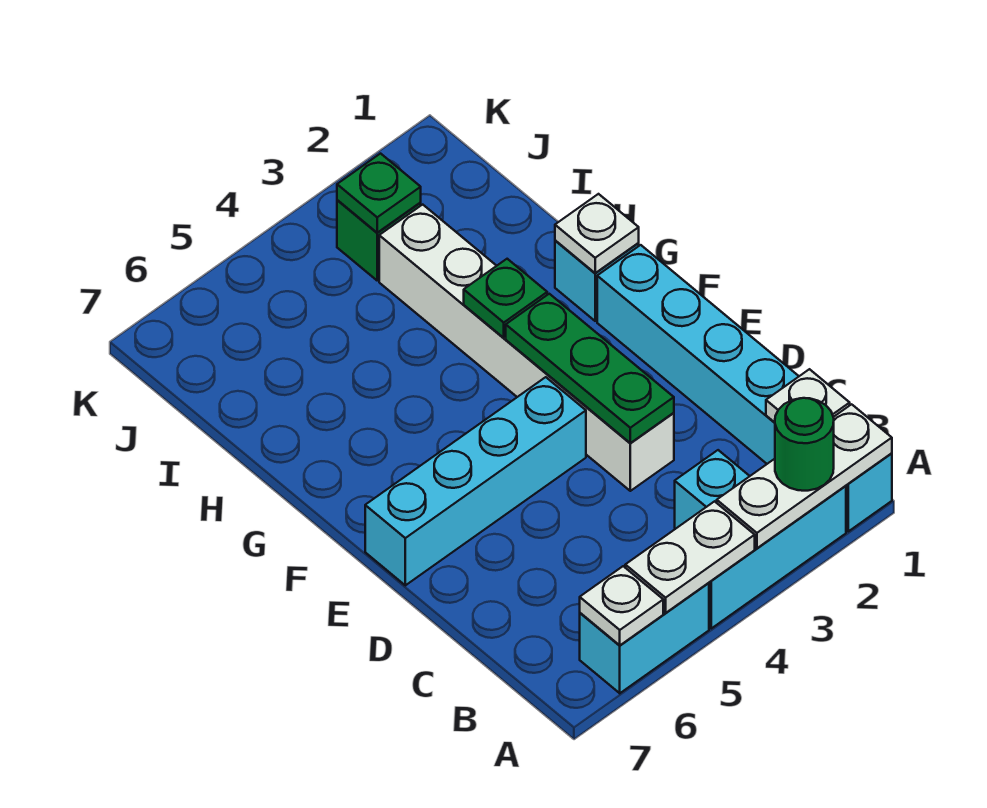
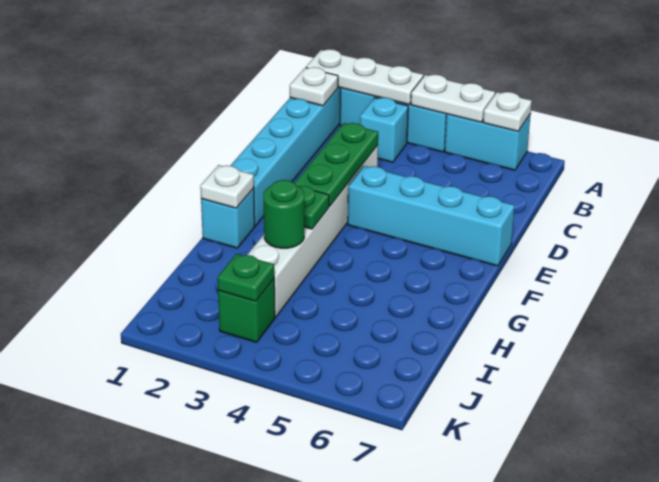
green 1x1 round brick [775,398,834,491] -> green 1x1 round brick moved to [263,180,304,248]

